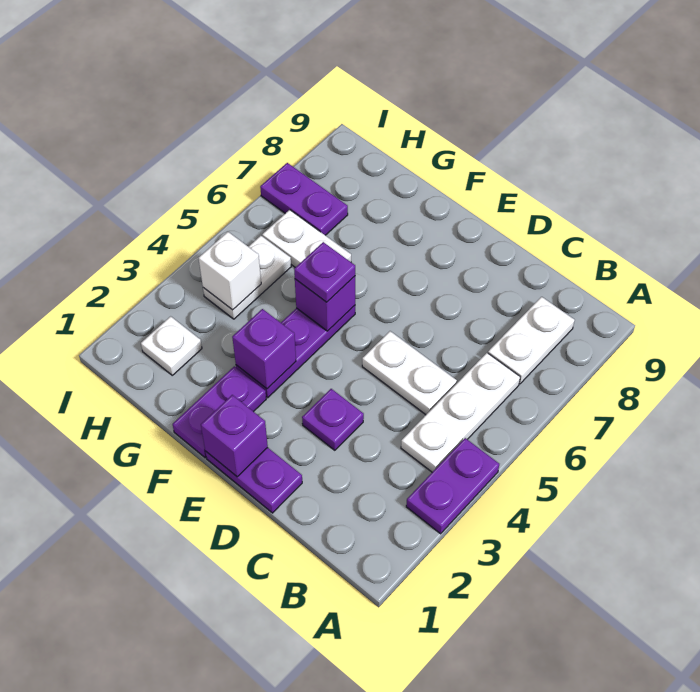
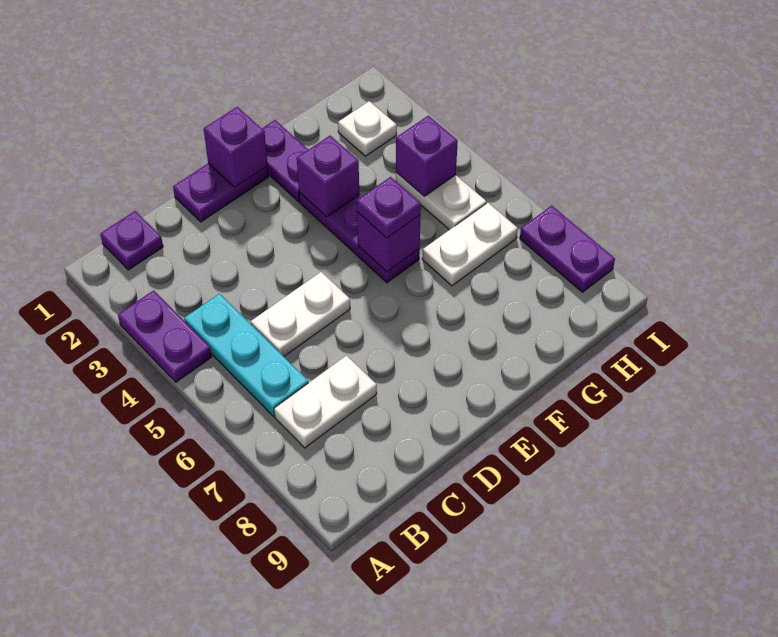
white 1x3 plate [401,353,520,472] -> cyan 1x3 plate [184,294,308,416]
white 1x2 plate [488,297,575,384] -> white 1x2 plate turned to [274,356,377,448]
purple 1x1 plate [302,389,364,450] -> purple 1x1 plate moved to [100,211,163,270]
white 1x1 brick [199,232,261,310] -> purple 1x1 brick [396,116,458,196]
purple 1x2 plate [260,163,348,235] -> purple 1x2 plate turned to [520,206,615,292]

